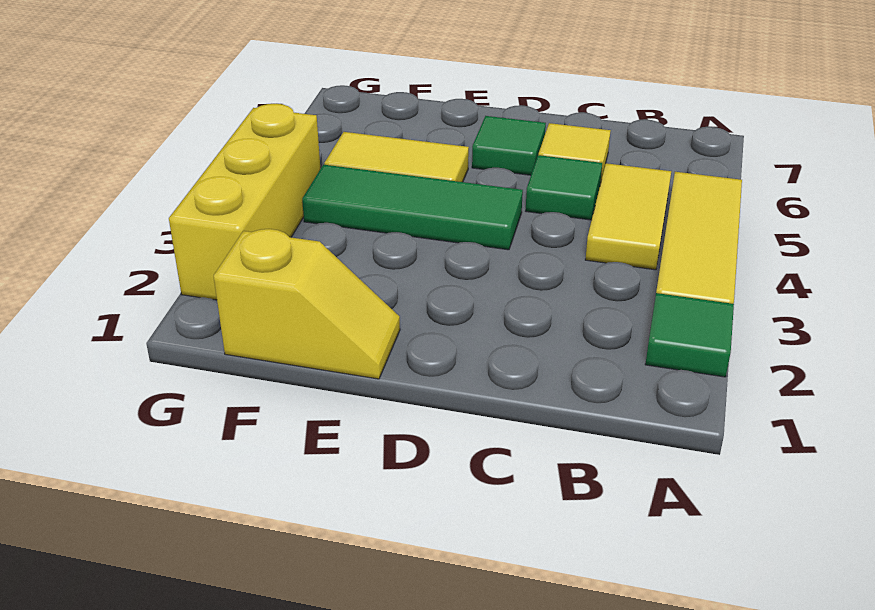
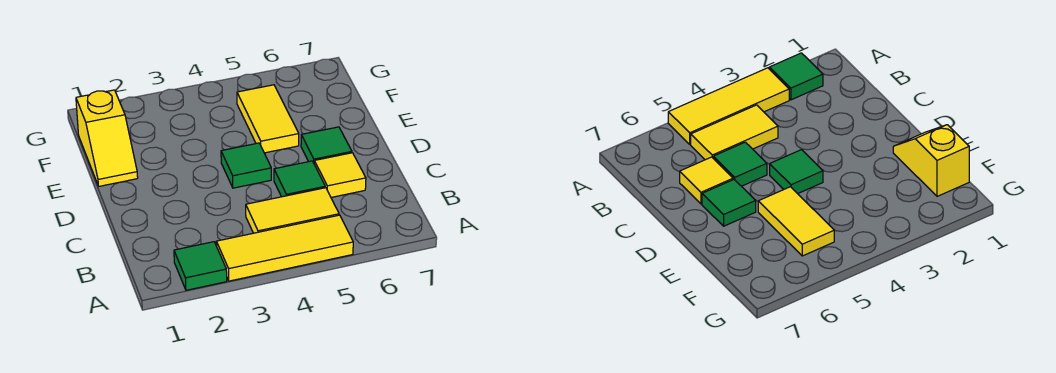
green 1x3 tile [302,165,523,250] -> green 1x1 tile [221,143,271,188]
yellow 1x3 brick [169,104,320,300] -> none

